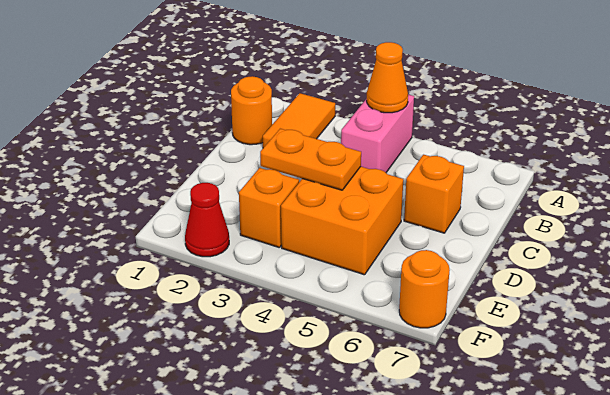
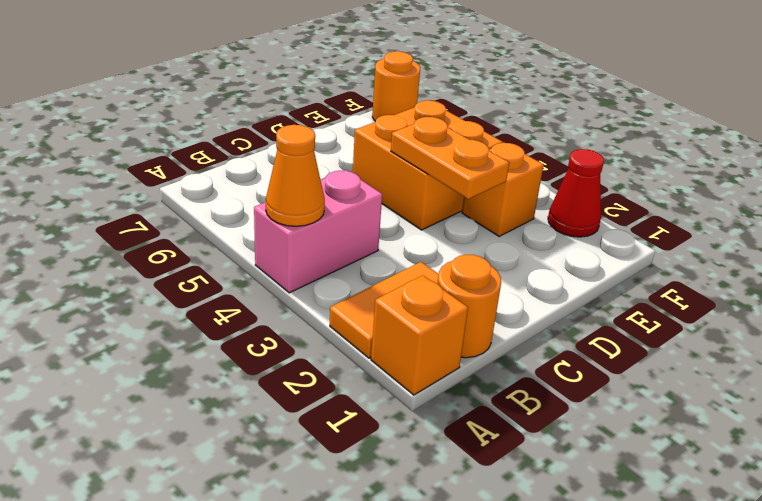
orange 1x1 brick [404,155,464,233] -> orange 1x1 brick moved to [371,275,468,395]

